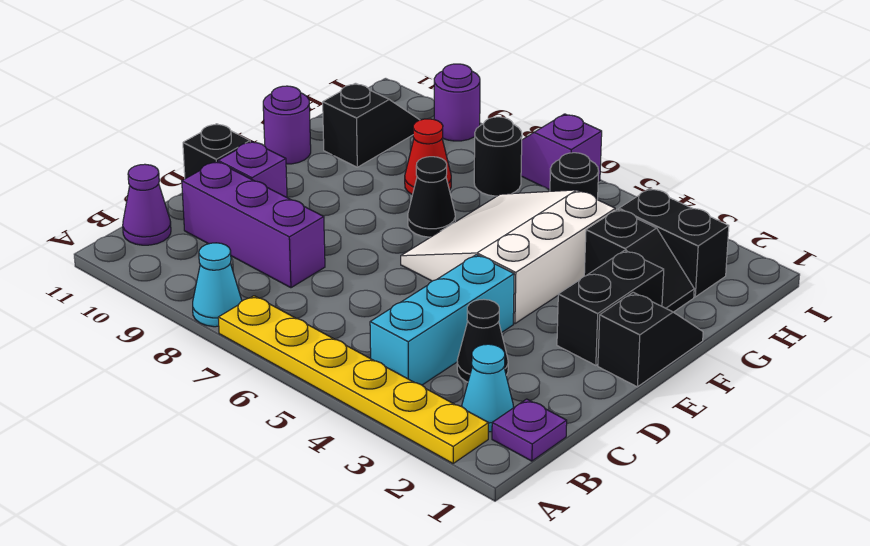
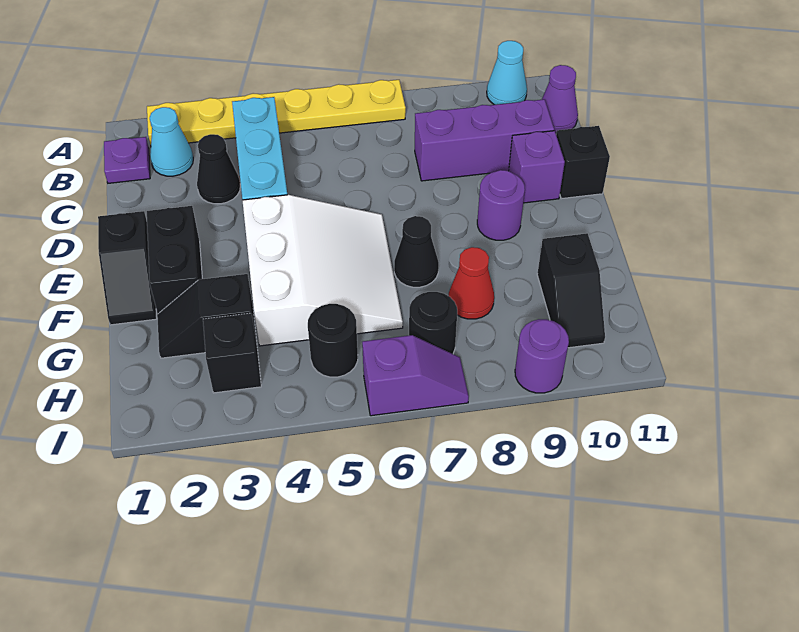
cyan 1x1 cone [193,243,242,327] -> cyan 1x1 cone moved to [487,41,527,105]
purple 1x1 round brick [263,86,311,164] -> purple 1x1 round brick moved to [477,170,525,240]
black 1x2 brick [619,189,729,297] -> black 1x1 brick [203,313,261,393]

